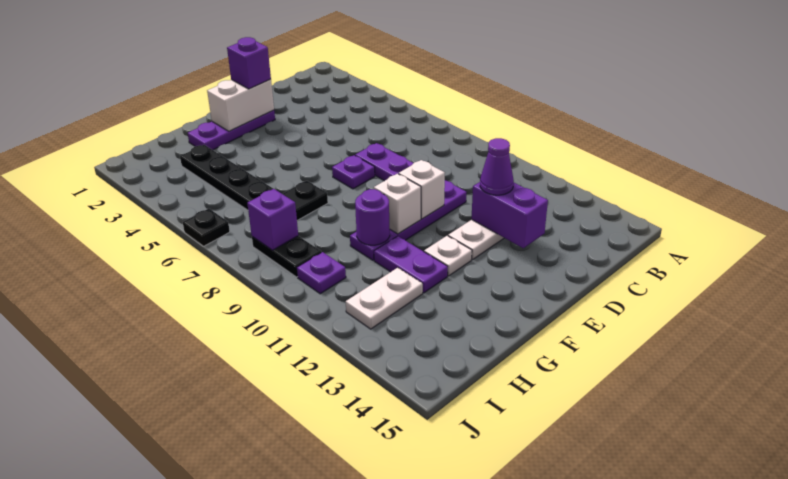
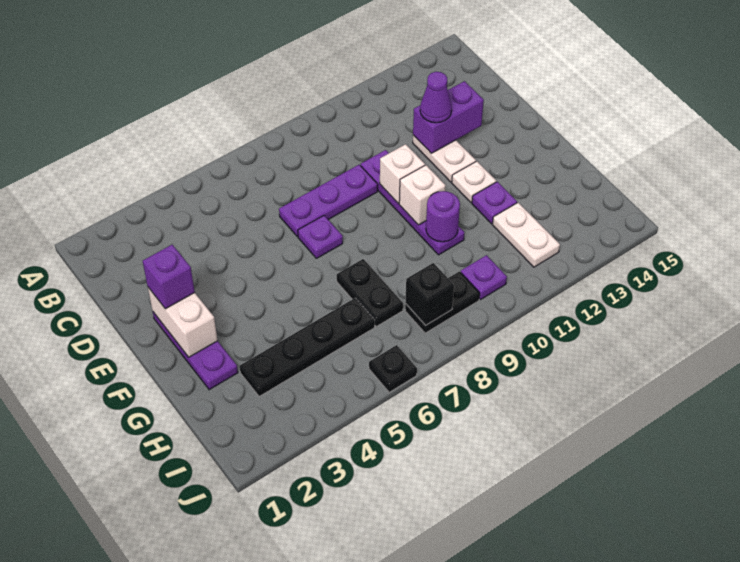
purple 1x2 plate [374,236,448,293] -> purple 1x1 plate [472,182,517,224]
purple 1x1 brick [247,189,298,250] -> black 1x1 brick [405,263,454,325]

